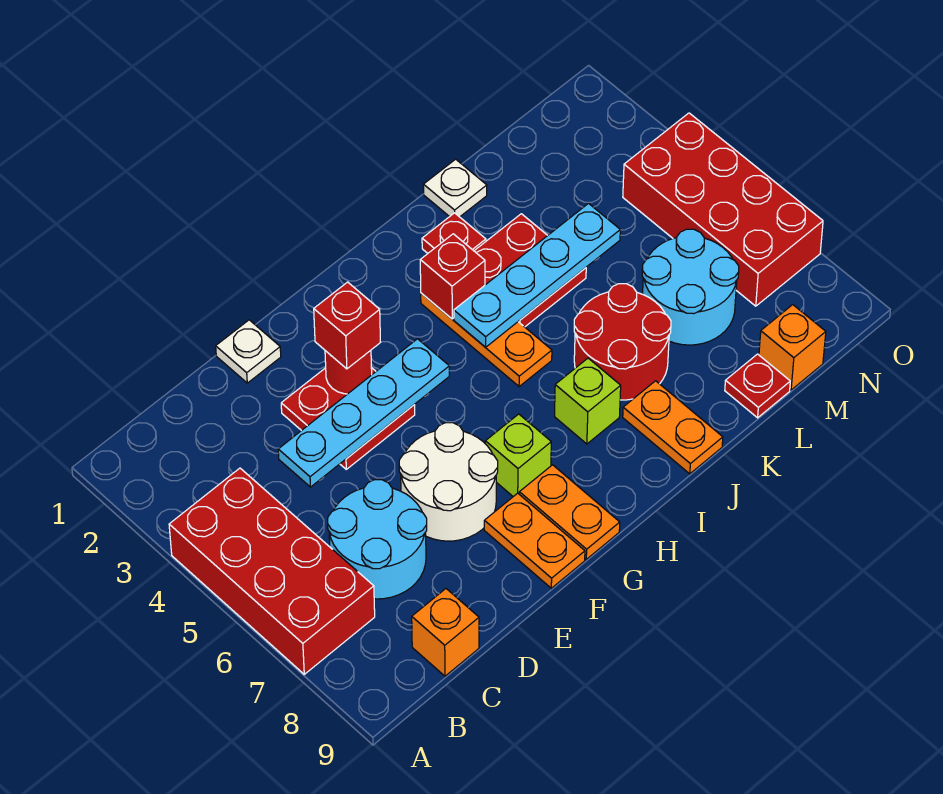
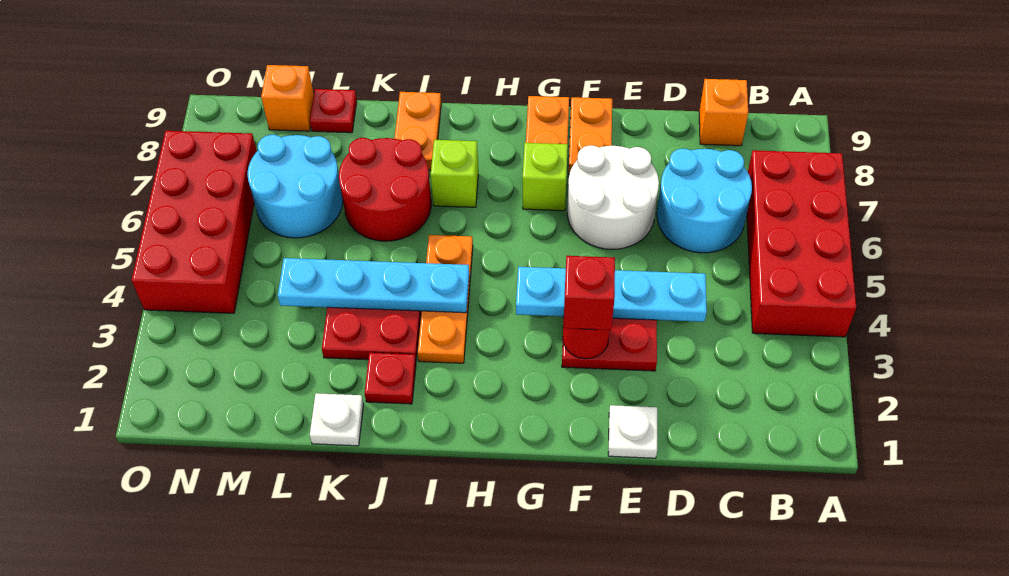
red 1x1 brick [420,234,485,319] -> none

